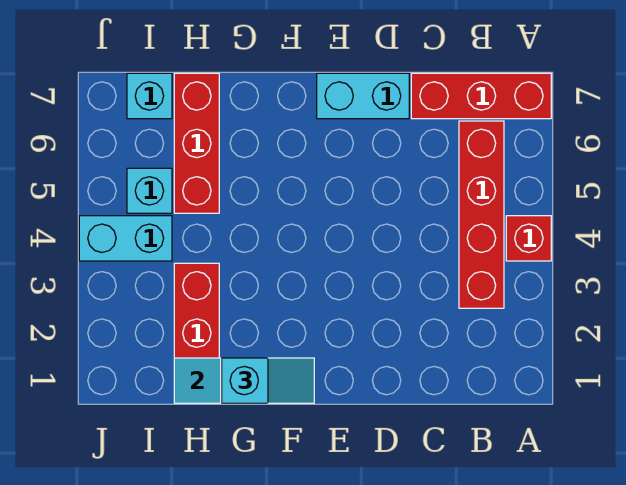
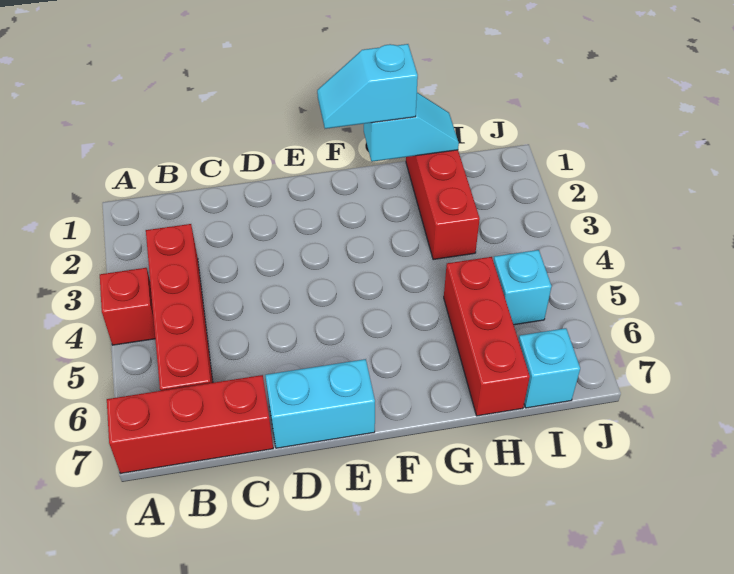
cyan 1x2 brick [79,216,172,261] -> none

